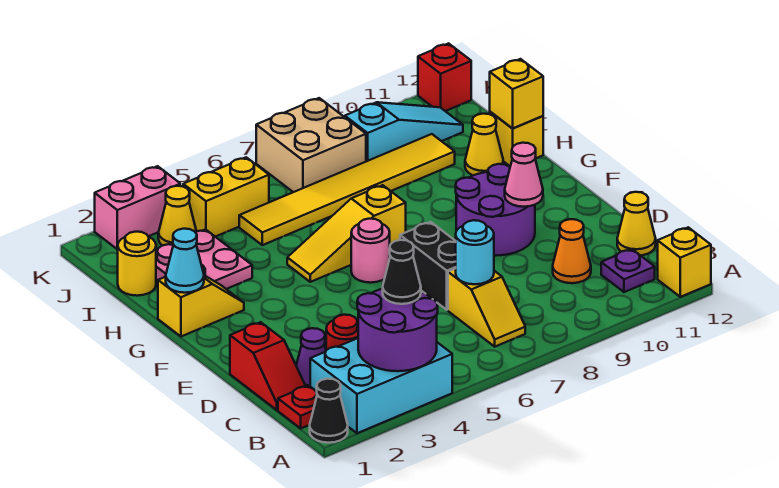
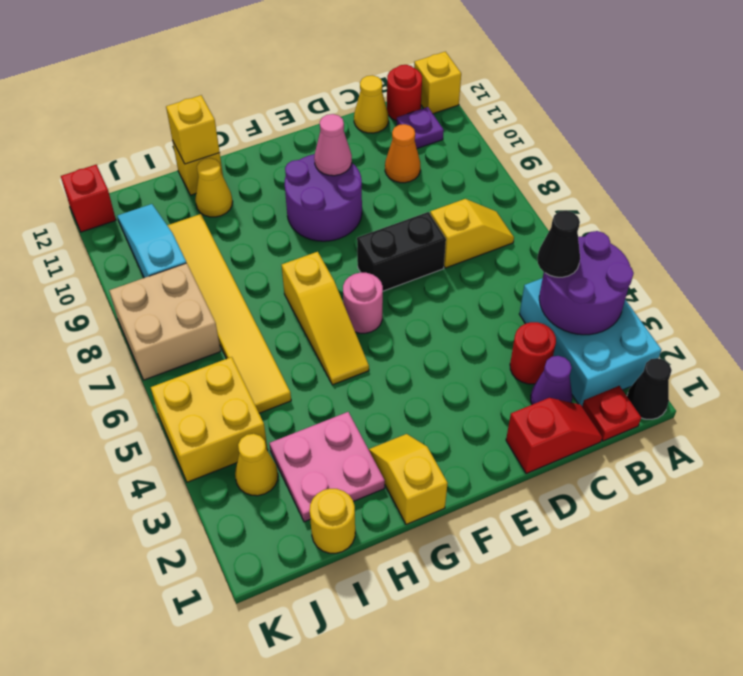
none -> red 1x1 round brick [387,65,422,121]
cyan 1x1 round brick [456,220,494,284] -> none
cyan 1x1 cone [166,229,204,293] -> none
yellow 1x2 brick [183,157,269,237] -> yellow 2x2 brick [151,357,268,482]
pink 1x2 brick [95,166,180,249] -> none

